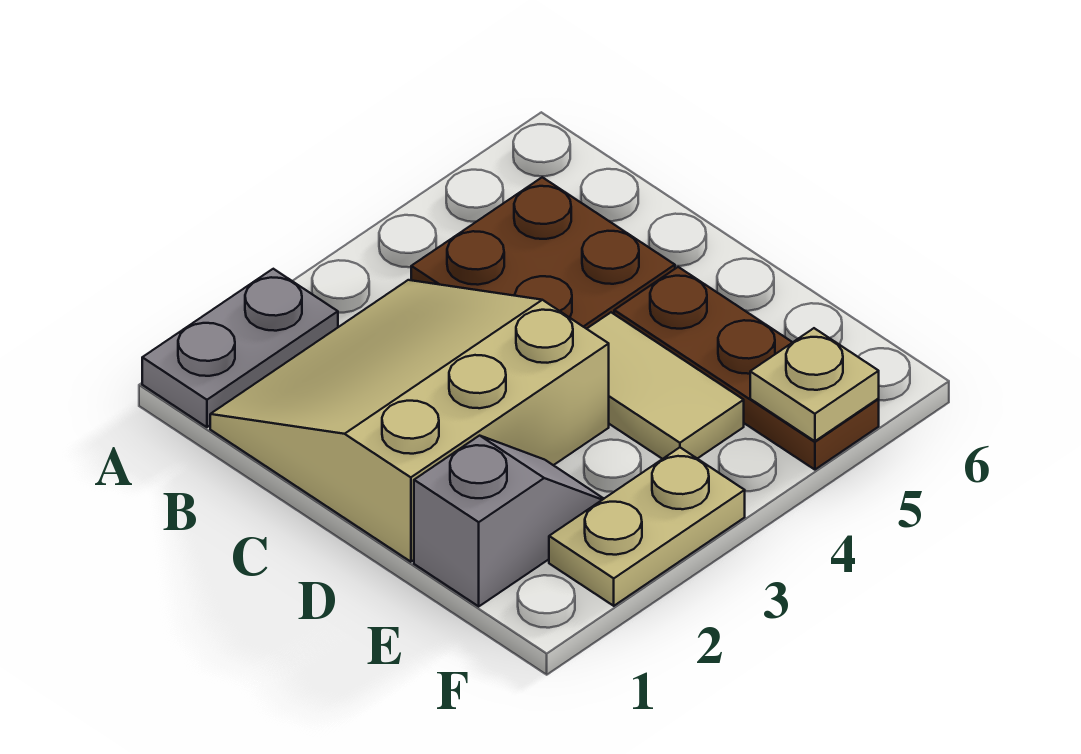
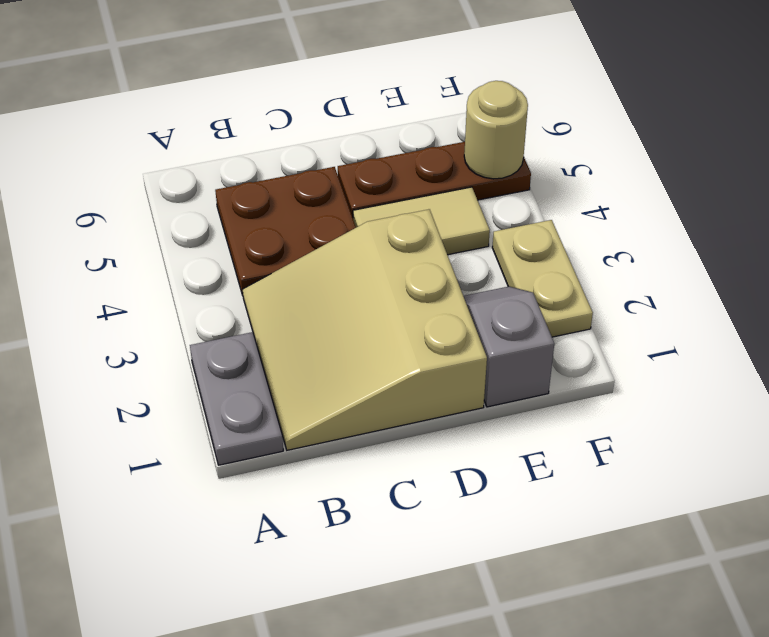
tan 1x1 plate [750,328,879,441] -> tan 1x1 round brick [464,81,528,179]

